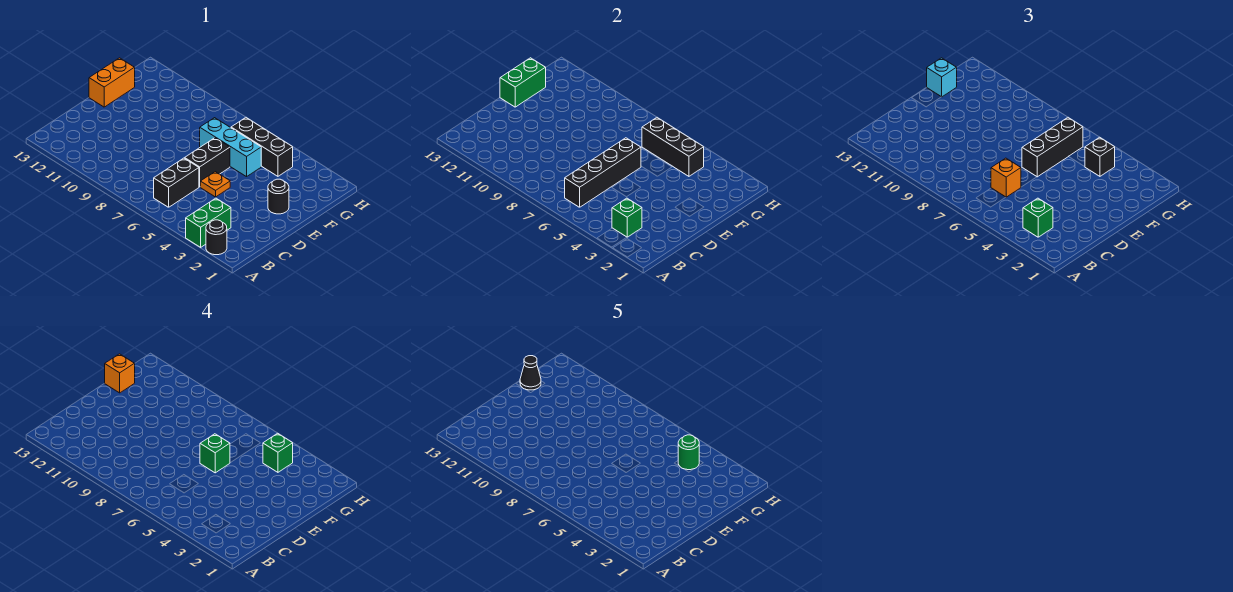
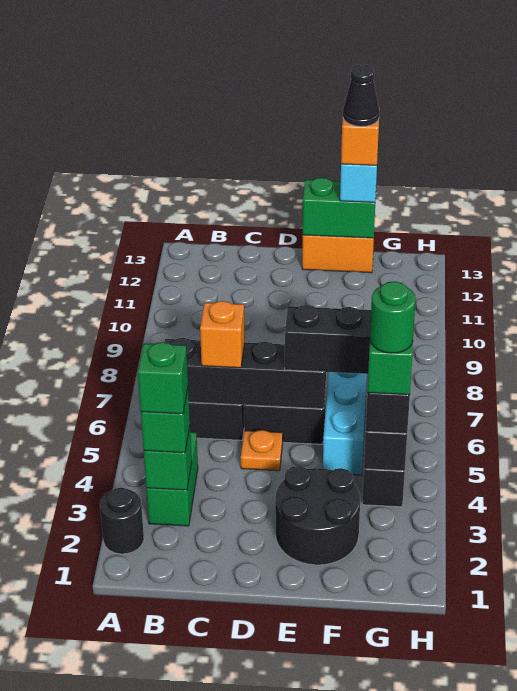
green 1x2 brick [186,198,231,248] -> green 1x2 brick turned to [146,432,198,526]
black 1x1 round brick [268,179,289,214] -> black 2x2 round brick [275,466,360,565]
green 1x1 brick [200,434,230,473] -> green 1x1 brick moved to [138,342,188,414]

